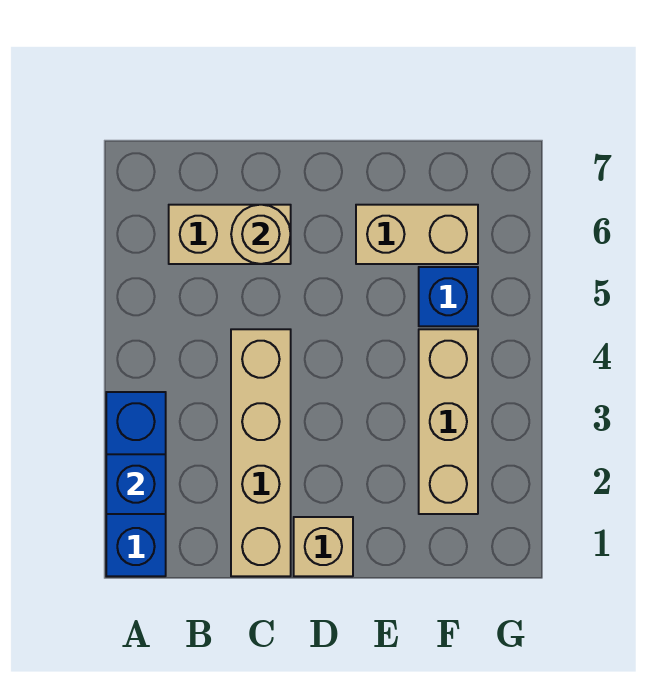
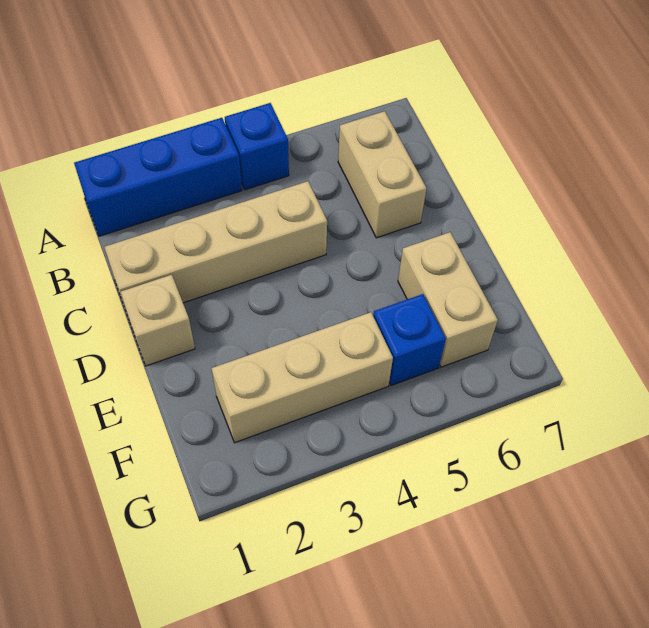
blue 1x1 brick [106,454,166,514] -> blue 1x1 brick moved to [225,103,289,190]
tan 1x1 round brick [231,205,291,264] -> none

